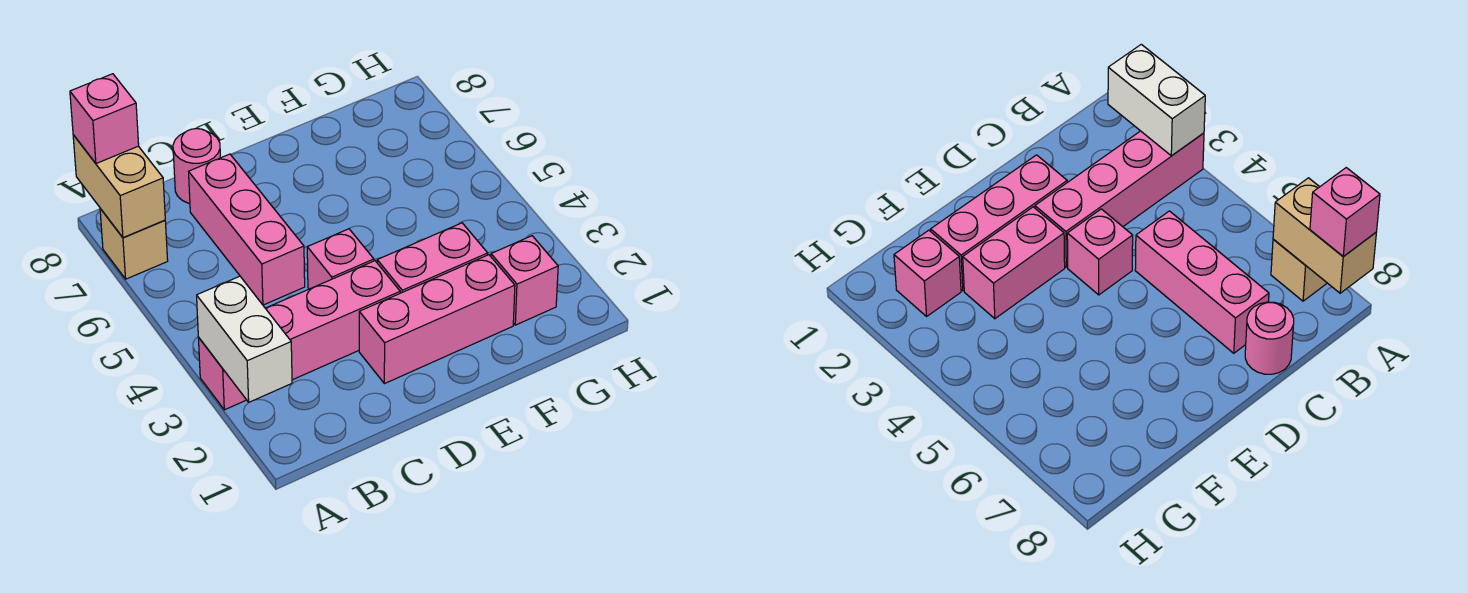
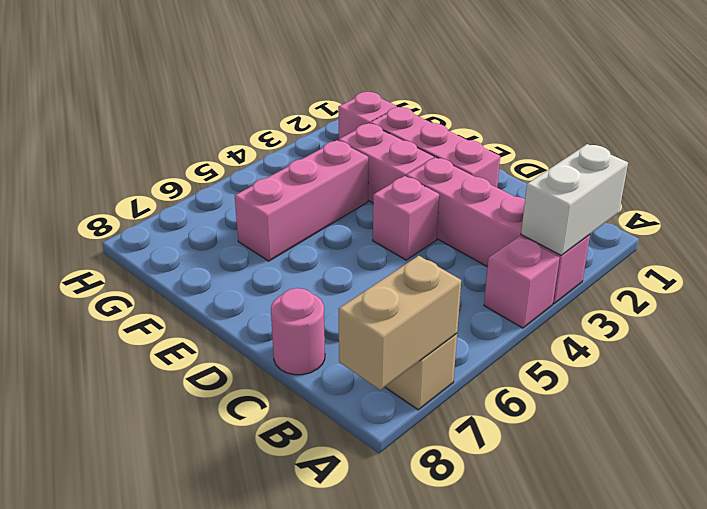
pink 1x1 brick [70,74,139,164] -> pink 1x1 brick moved to [484,236,559,328]
pink 1x3 brick [189,154,305,305] -> pink 1x3 brick moved to [235,140,368,261]

